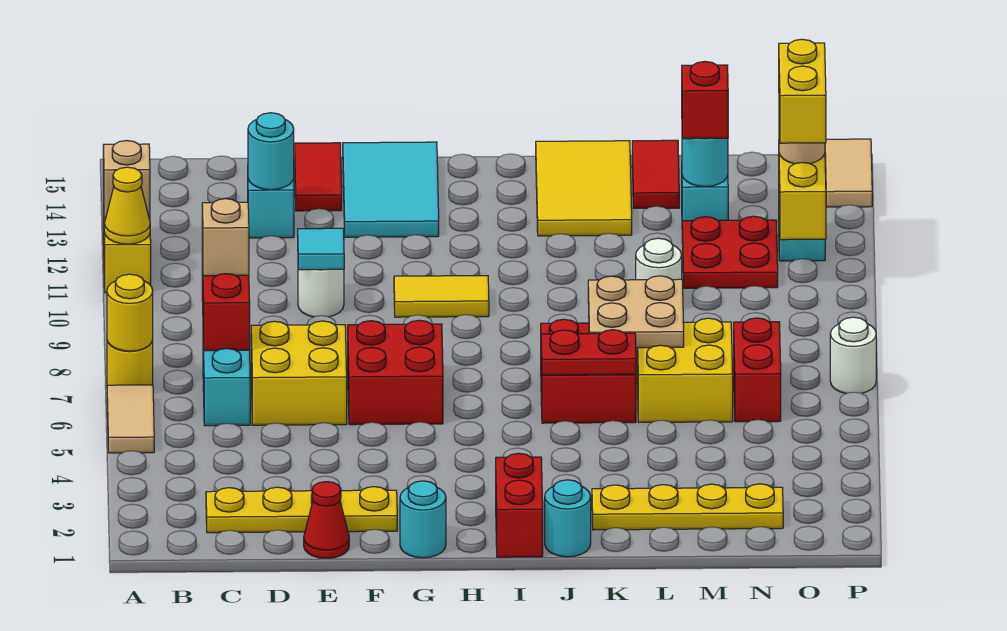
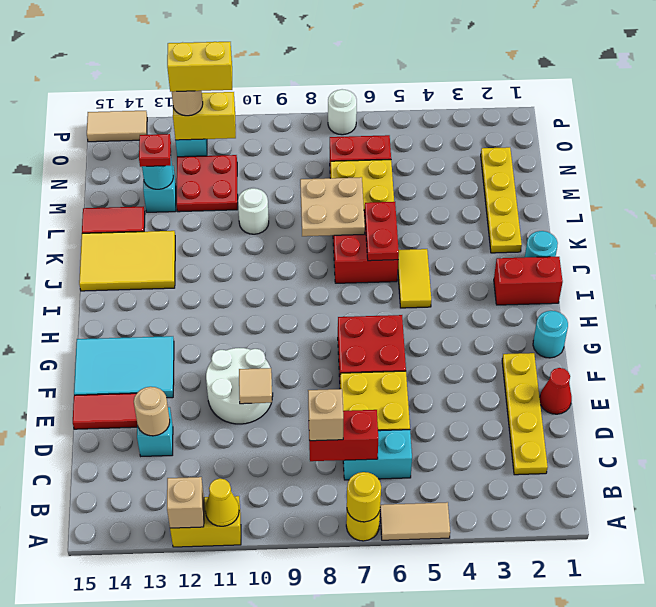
cyan 1x1 round brick [248,113,294,190] -> tan 1x1 round brick [134,387,170,436]
white 1x1 round brick [298,269,344,317] -> white 2x2 round brick [206,348,273,424]
cyan 1x1 tile [298,228,344,270] -> tan 1x1 tile [239,368,272,404]
yellow 1x2 tile [394,276,489,317] -> yellow 1x2 tile moved to [398,249,431,308]
red 1x1 brick [682,61,728,139] -> red 1x1 plate [139,134,171,167]

